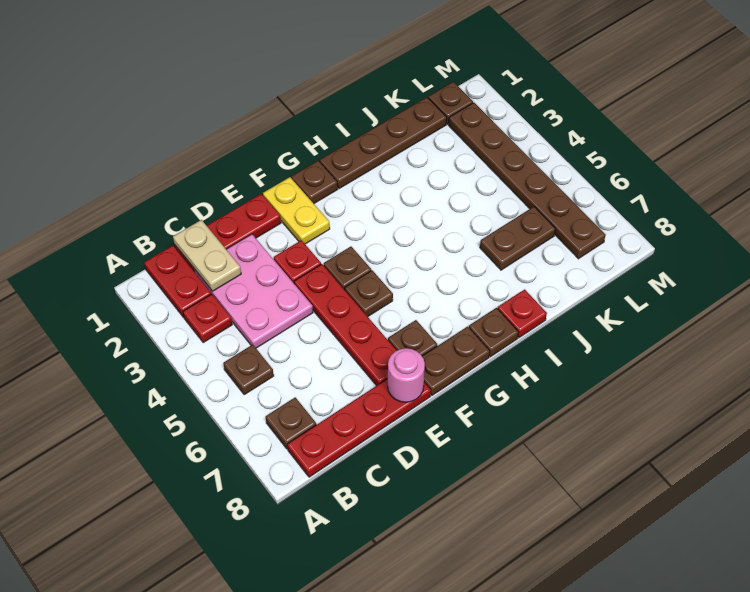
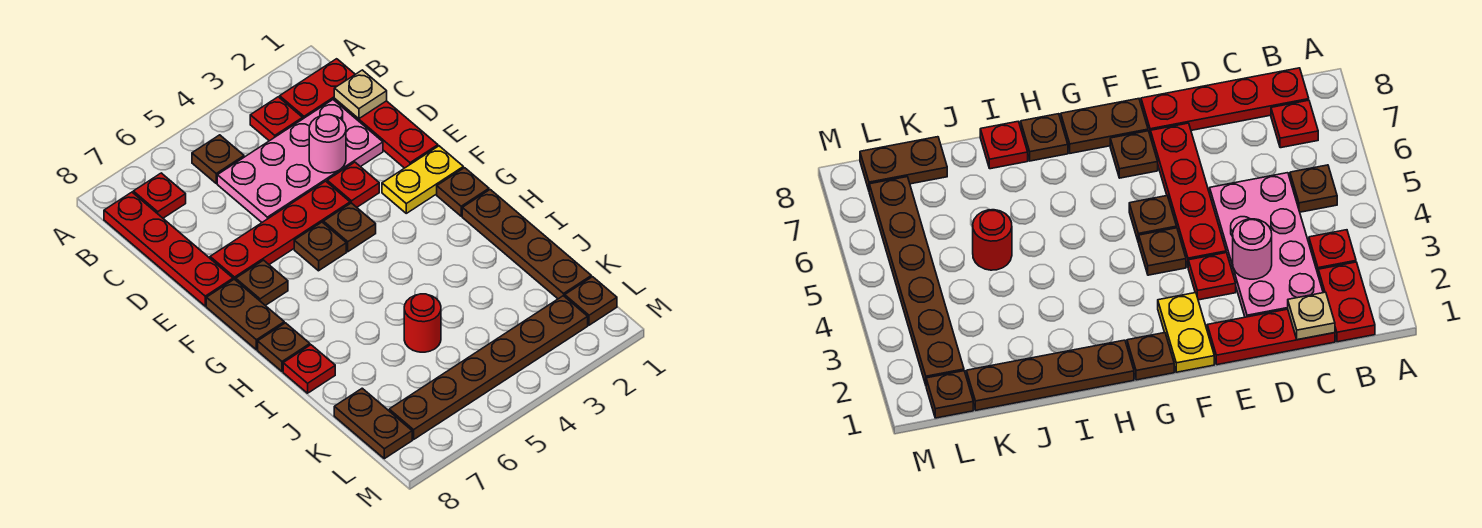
brown 1x1 plate [266,397,316,449] -> red 1x1 plate [133,173,186,218]
tan 1x2 plate [173,220,241,291] -> tan 1x1 plate [334,70,387,119]
pink 2x3 plate [194,234,313,348] -> pink 2x4 plate [217,100,383,222]
pink 1x1 round brick [388,348,425,402] -> pink 1x1 round brick moved to [309,115,346,173]
none -> red 1x1 round brick [404,294,441,352]
brown 1x2 plate [480,207,555,270] -> brown 1x2 plate moved to [334,388,412,459]

